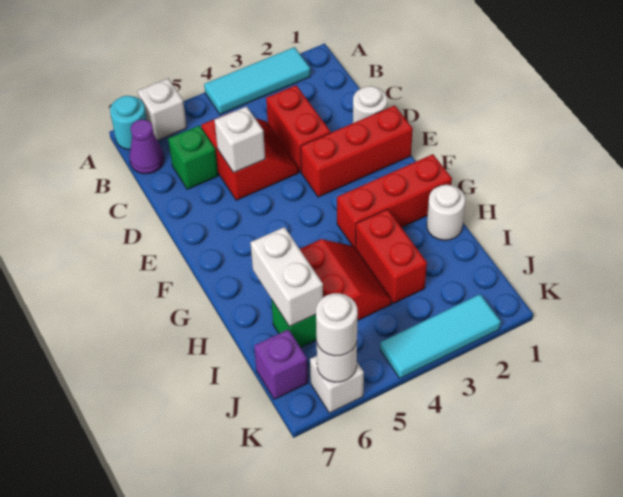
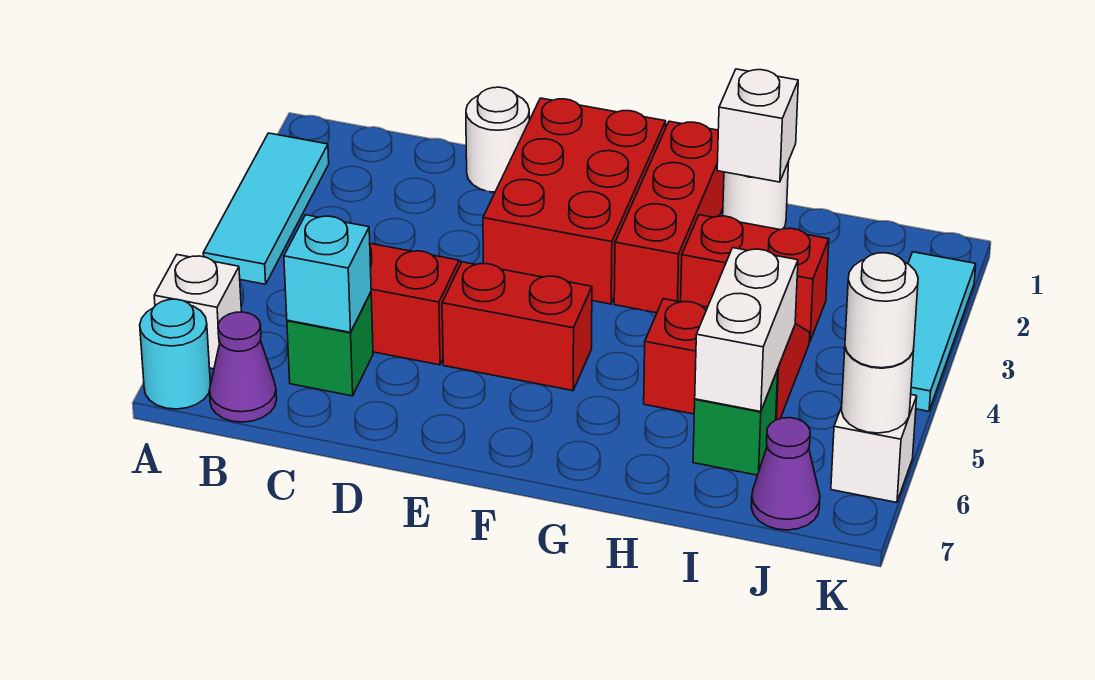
red 1x2 brick [266,85,331,172] -> red 1x2 brick moved to [442,262,592,391]
none -> cyan 1x1 brick [284,215,371,332]
white 1x1 brick [214,106,265,173] -> white 1x1 brick moved to [717,69,798,182]
red 1x3 brick [301,105,413,197] -> red 2x3 brick [483,98,666,304]
white 1x2 brick [250,227,323,327] -> white 1x2 brick turned to [695,248,798,412]
purple 1x1 brick [254,329,308,399] -> purple 1x1 cone [751,418,820,530]

